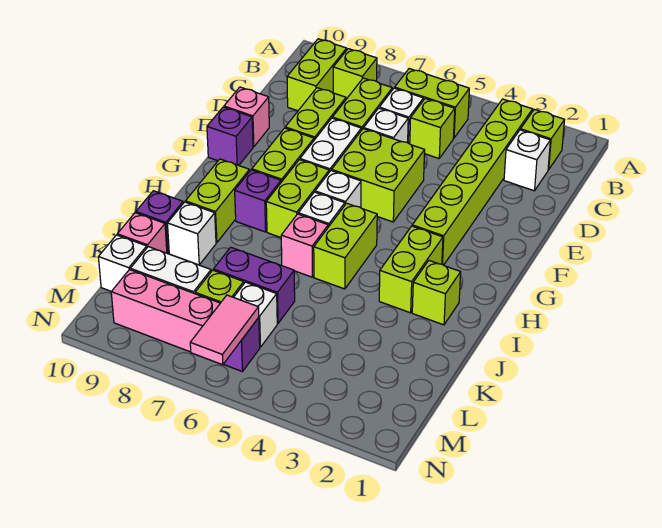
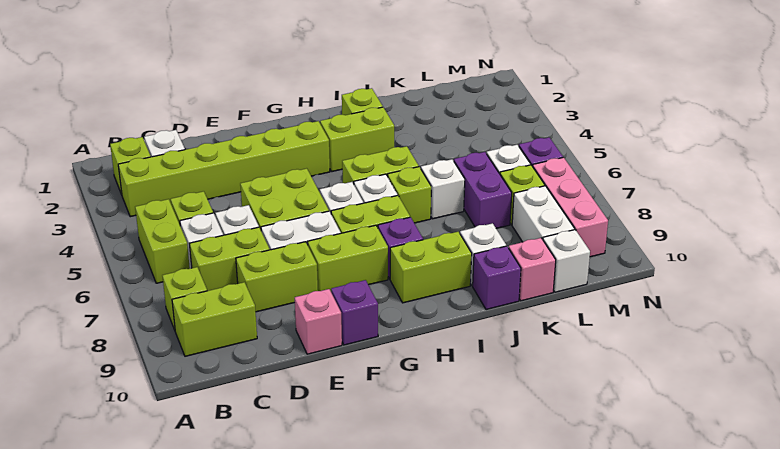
pink 1x1 brick [281,214,328,277] -> lime 1x1 brick [388,167,431,223]
none -> white 1x1 brick [421,159,465,219]
pink 1x2 tile [190,295,259,365] -> none

